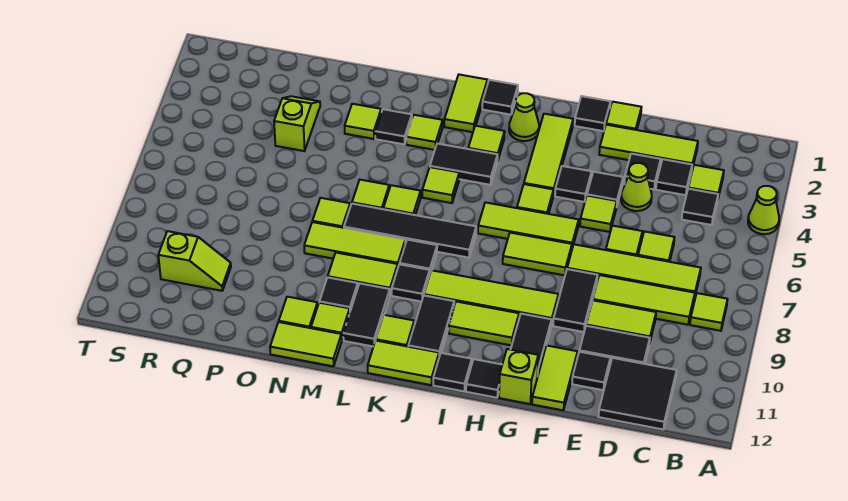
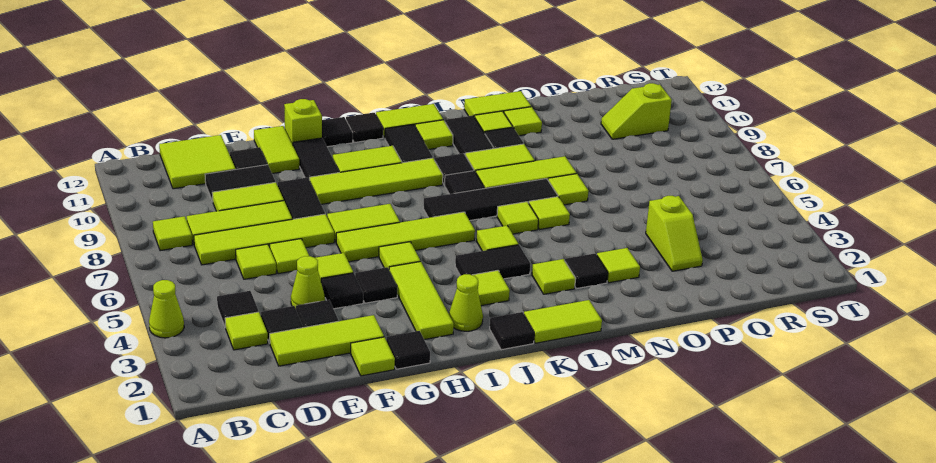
black 2x2 tile [599,358,677,429] -> lime 2x2 tile [159,135,235,189]
lime 1x3 tile [478,202,579,248] -> lime 1x4 tile [336,212,475,262]
lime 1x2 tile [444,75,487,132] -> lime 1x2 tile turned to [524,300,602,343]

